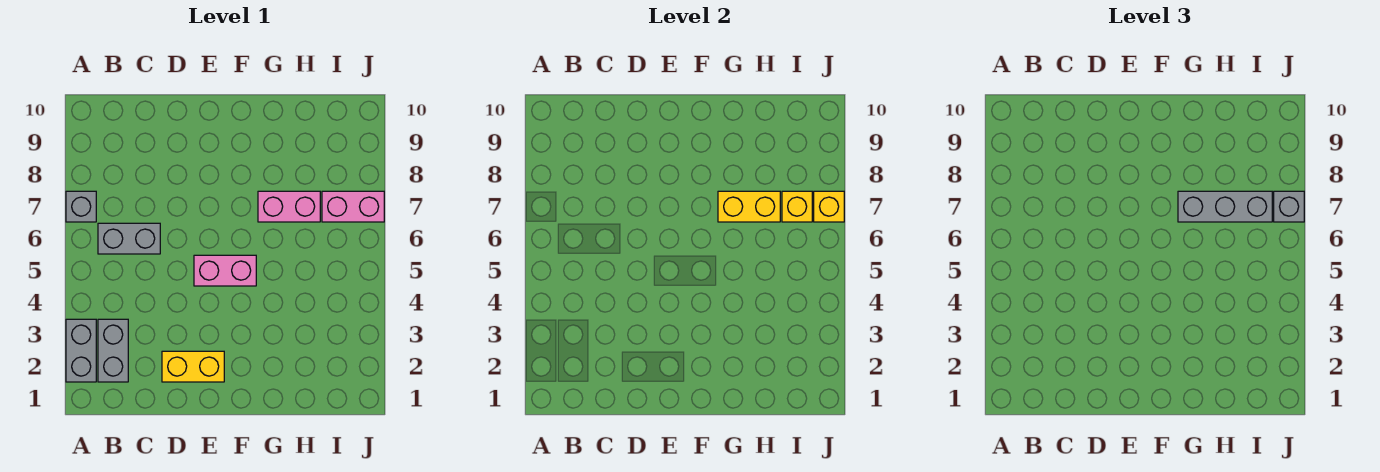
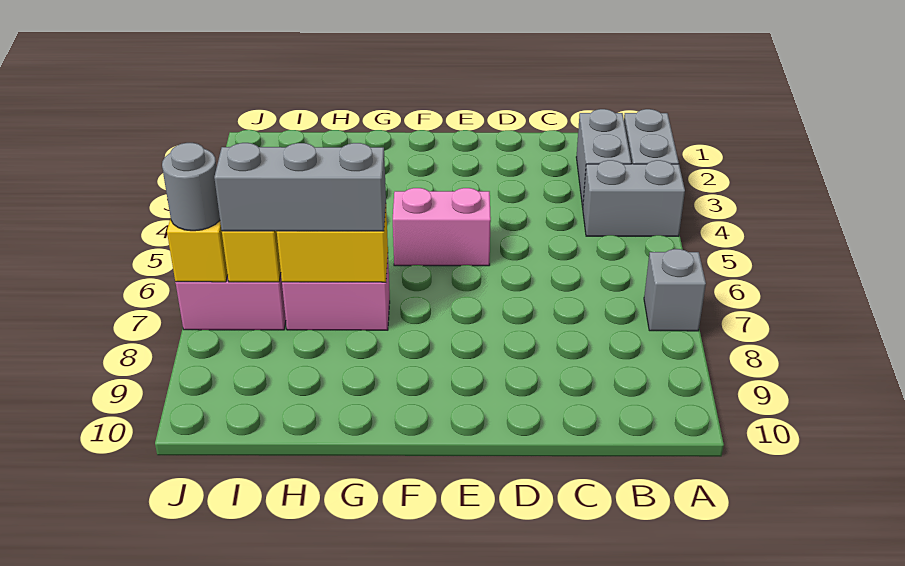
grey 1x2 brick [98,223,160,254] -> grey 1x2 brick moved to [583,160,685,236]
yellow 1x2 brick [162,351,224,382] -> none
grey 1x1 brick [1274,191,1304,222] -> grey 1x1 round brick [162,143,220,231]

